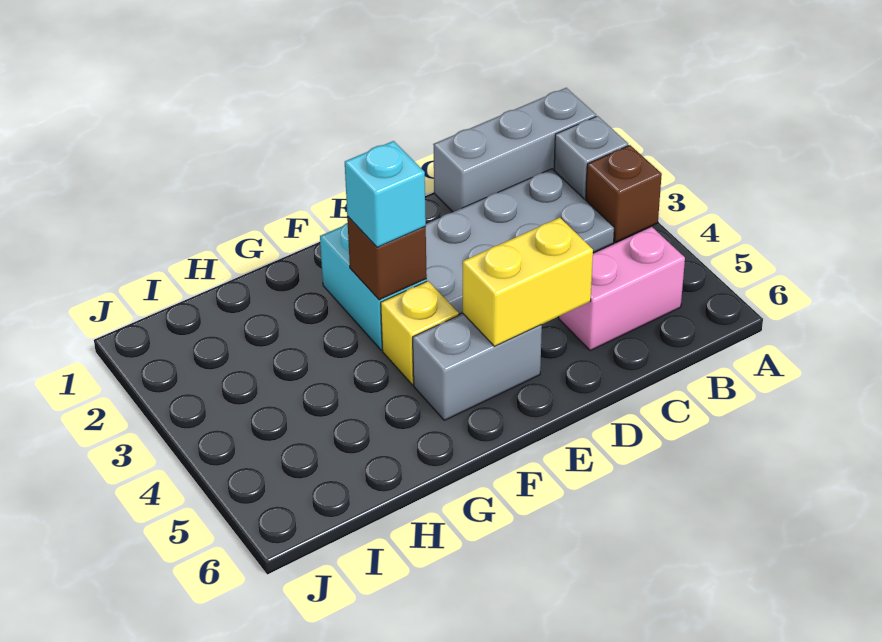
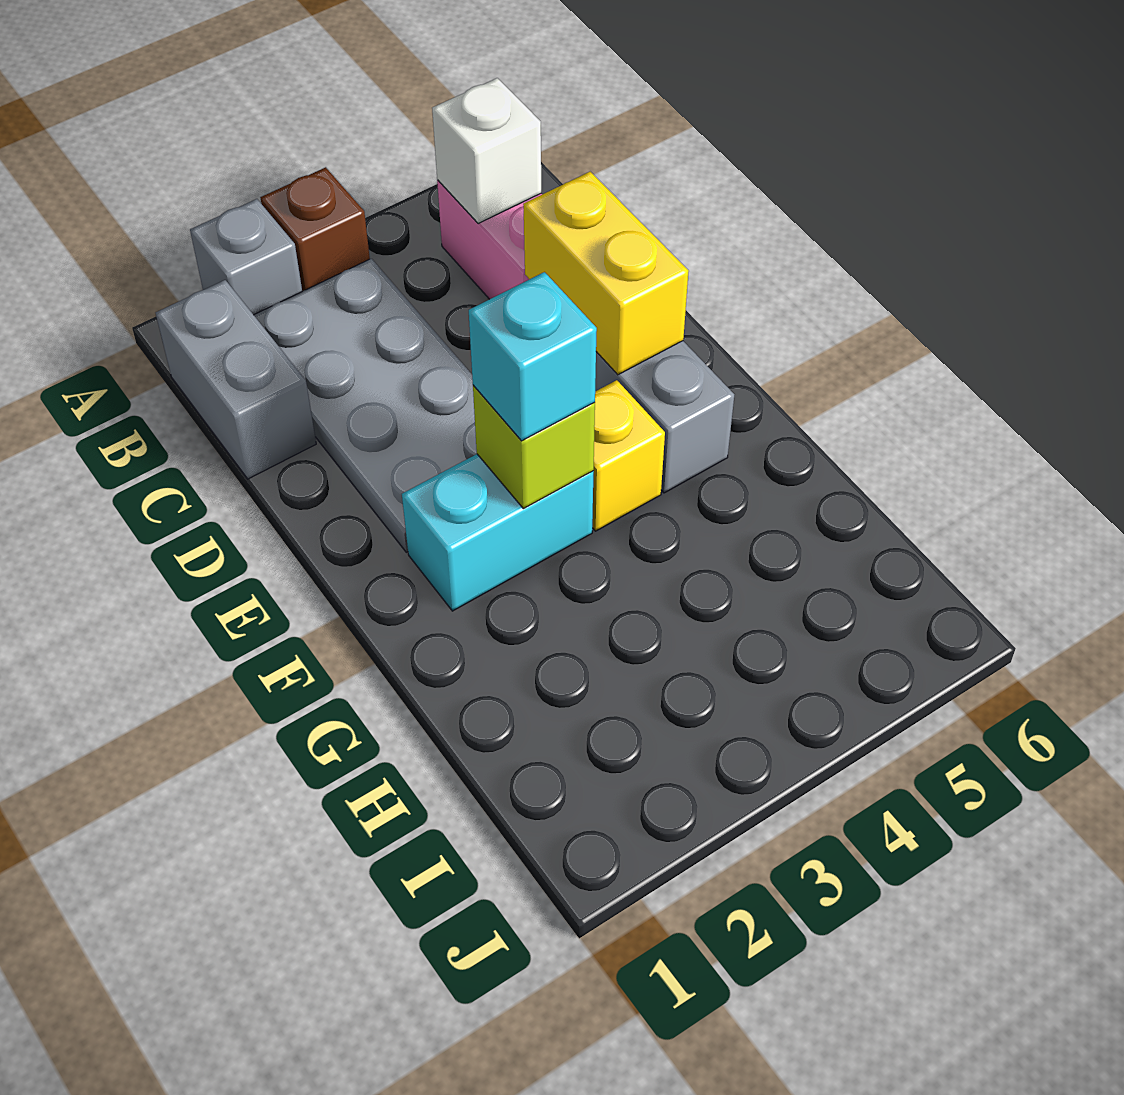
grey 1x3 brick [433,88,596,212] -> grey 1x2 brick [156,280,316,479]
none -> white 1x1 brick [432,78,541,224]
brown 1x1 brick [347,216,427,300] -> lime 1x1 brick [473,385,595,509]

